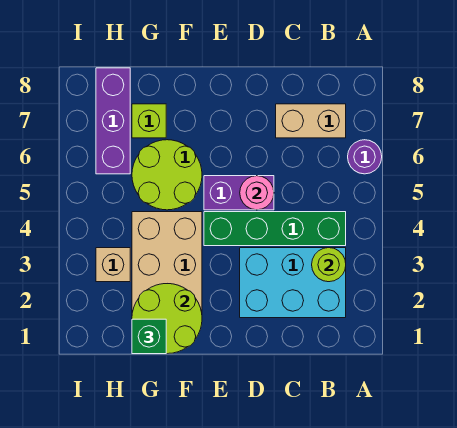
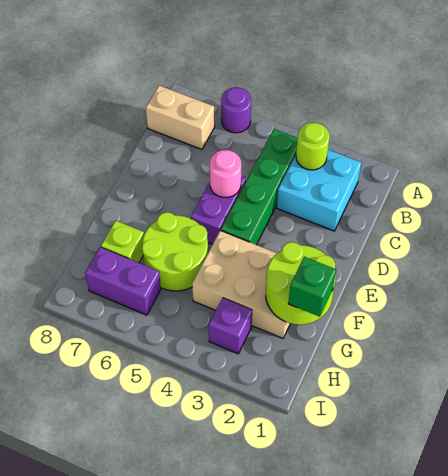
cyan 2x3 brick [240,248,346,318] -> cyan 2x2 brick [277,150,361,231]
tan 1x2 brick [276,104,346,138] -> tan 1x2 brick turned to [146,85,215,149]
tan 1x1 brick [96,248,130,282] -> purple 1x1 brick [209,298,252,354]
purple 1x3 brick [96,68,130,174] -> purple 1x2 brick [85,247,161,315]

